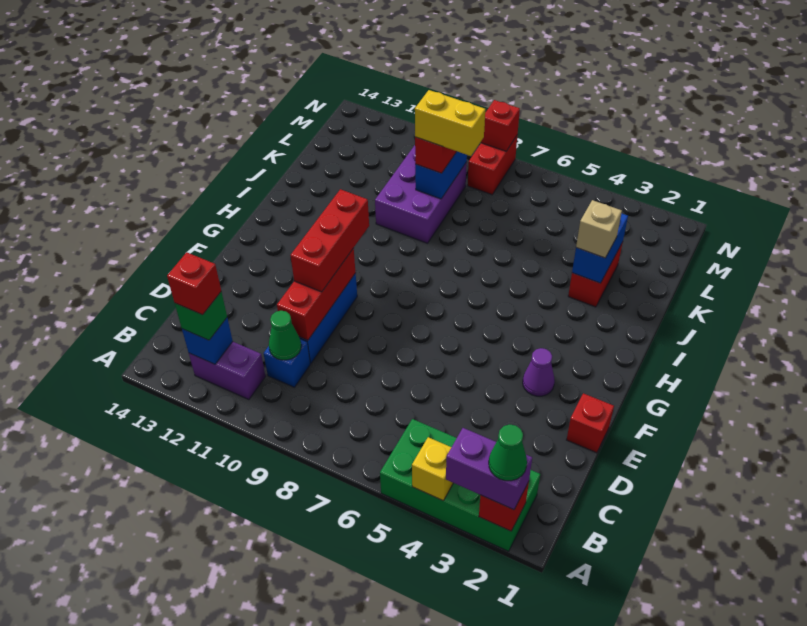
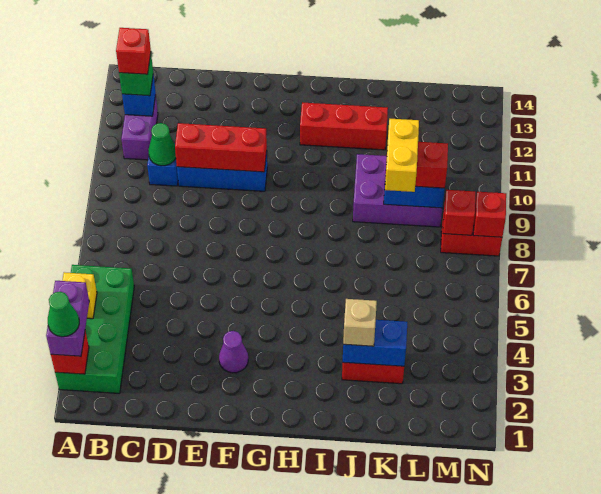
red 1x1 brick [567,393,614,453] -> red 1x1 brick moved to [443,190,475,235]
red 1x3 brick [290,189,369,292] -> red 1x3 brick moved to [300,102,388,150]

